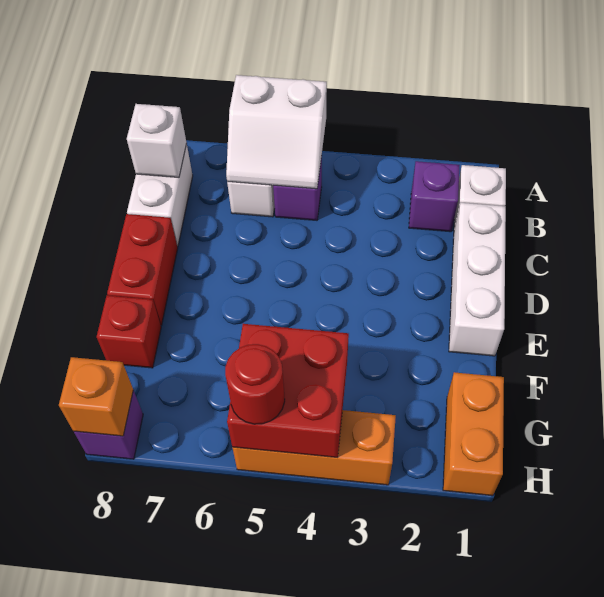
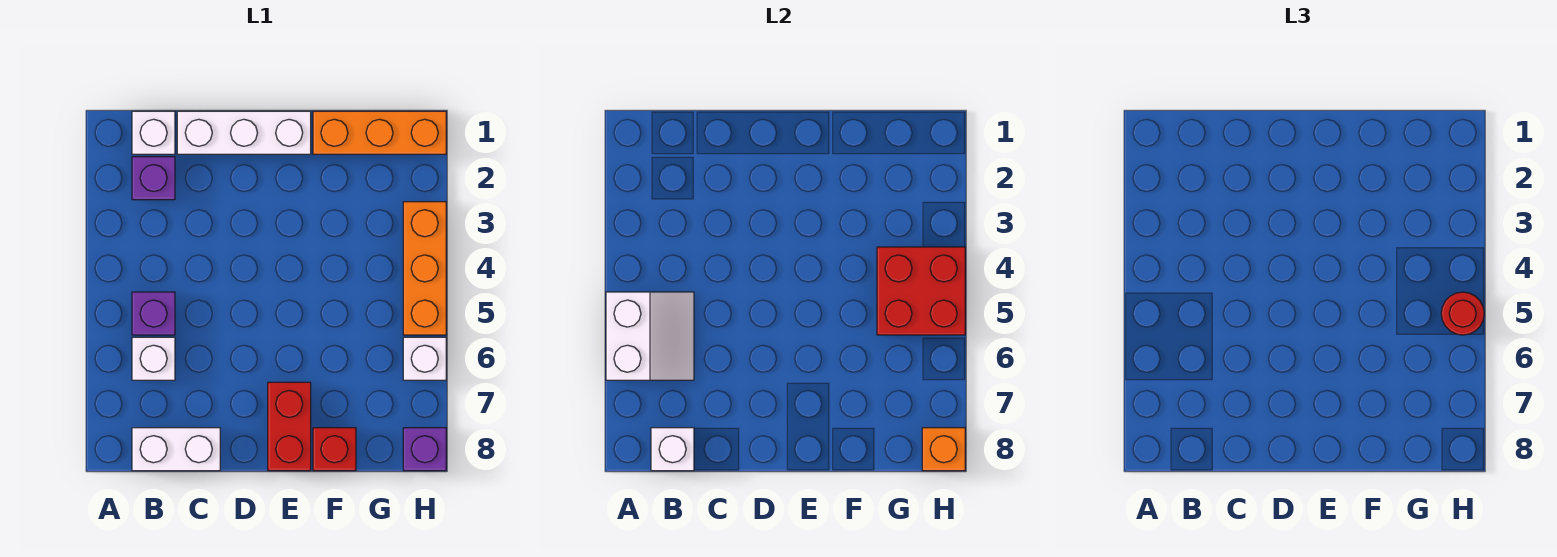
red 1x2 brick [107,214,178,325] -> red 1x2 brick turned to [268,382,311,471]
orange 1x2 brick [443,372,504,496] -> orange 1x3 brick [313,111,446,154]
none -> white 1x1 brick [403,337,446,380]

